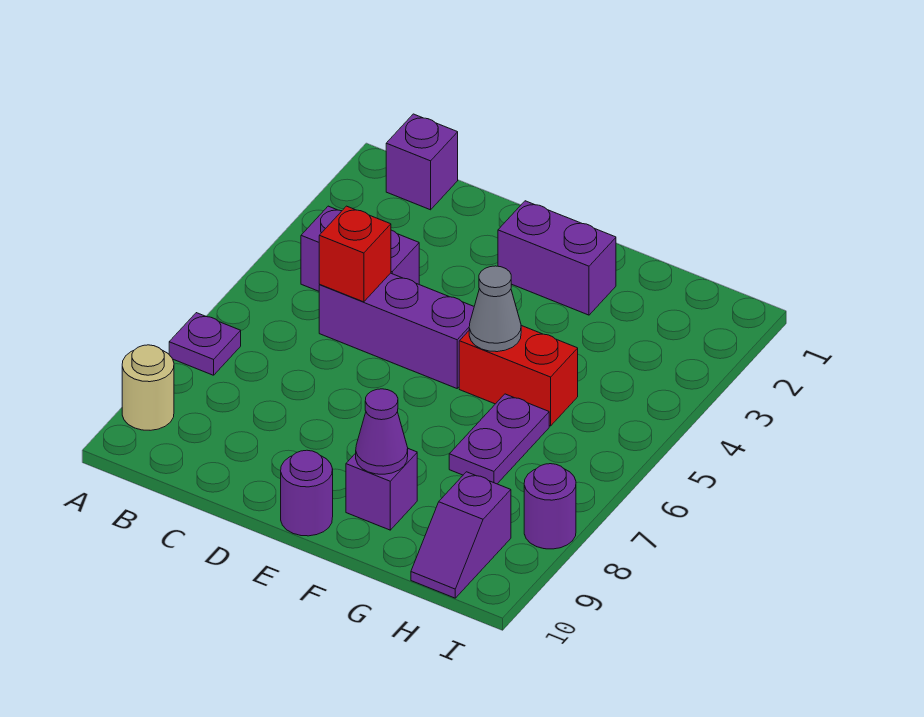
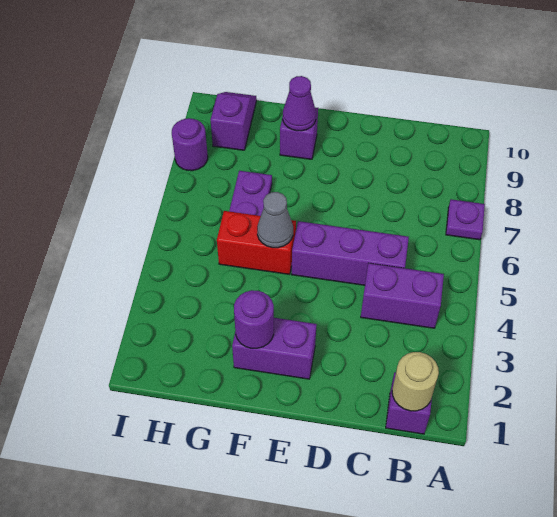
tan 1x1 round brick [122,345,174,430] -> tan 1x1 round brick moved to [392,352,439,411]
red 1x1 brick [319,206,391,302] -> none
purple 1x1 round brick [281,450,333,536] -> purple 1x1 round brick moved to [234,290,274,348]

